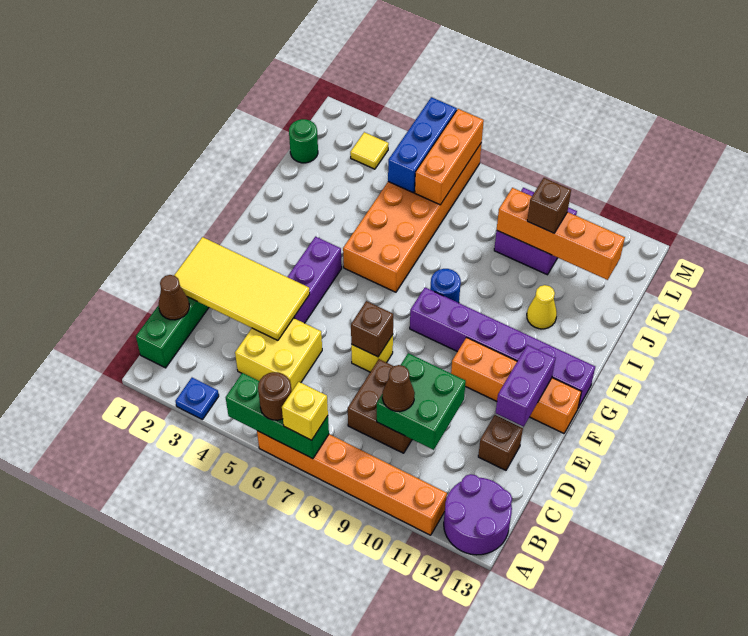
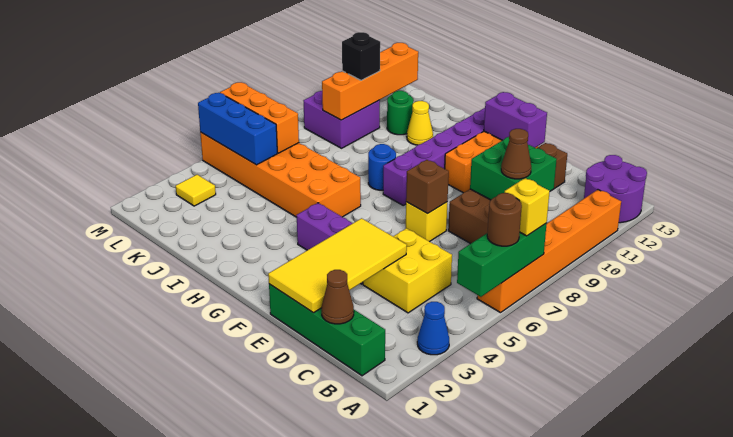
blue 1x1 plate [175,378,219,419] -> blue 1x1 cone [417,302,449,355]
green 1x1 round brick [289,119,318,163] -> green 1x1 round brick moved to [387,91,413,135]
brown 1x1 brick [527,178,571,233] -> black 1x1 brick [342,32,380,80]

